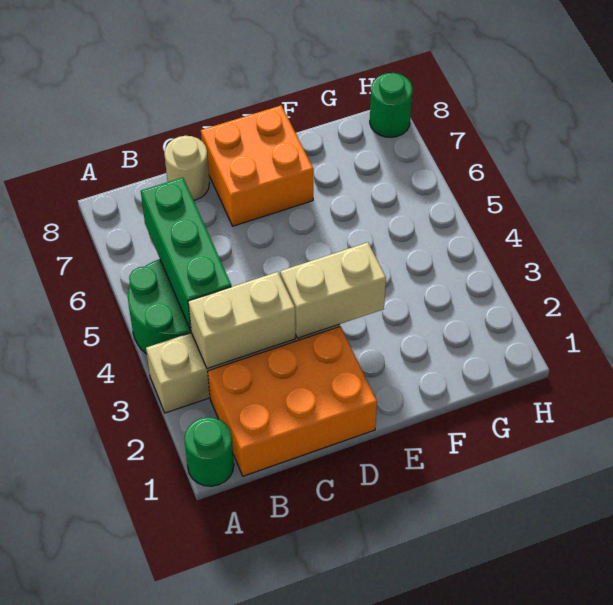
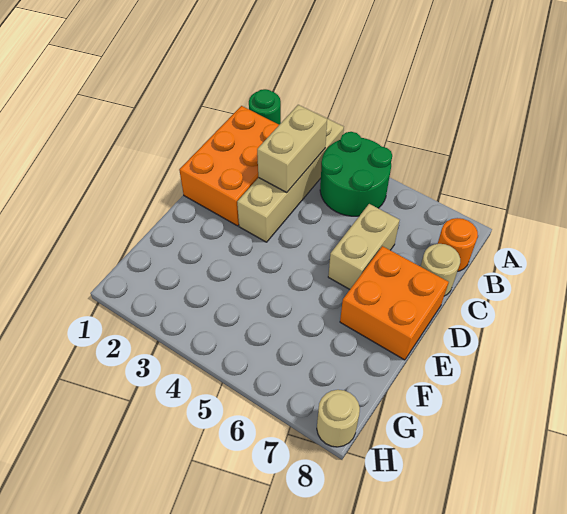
green 1x3 brick [141,178,231,330] -> none
none -> orange 1x1 round brick [438,218,478,271]
tan 1x2 brick [280,242,386,338] -> tan 1x2 brick moved to [328,204,400,289]
green 1x1 round brick [370,73,413,137] -> tan 1x1 round brick [317,390,360,447]

